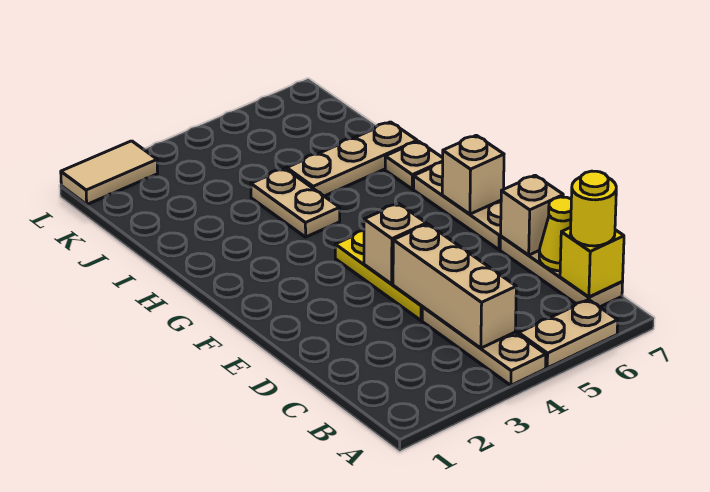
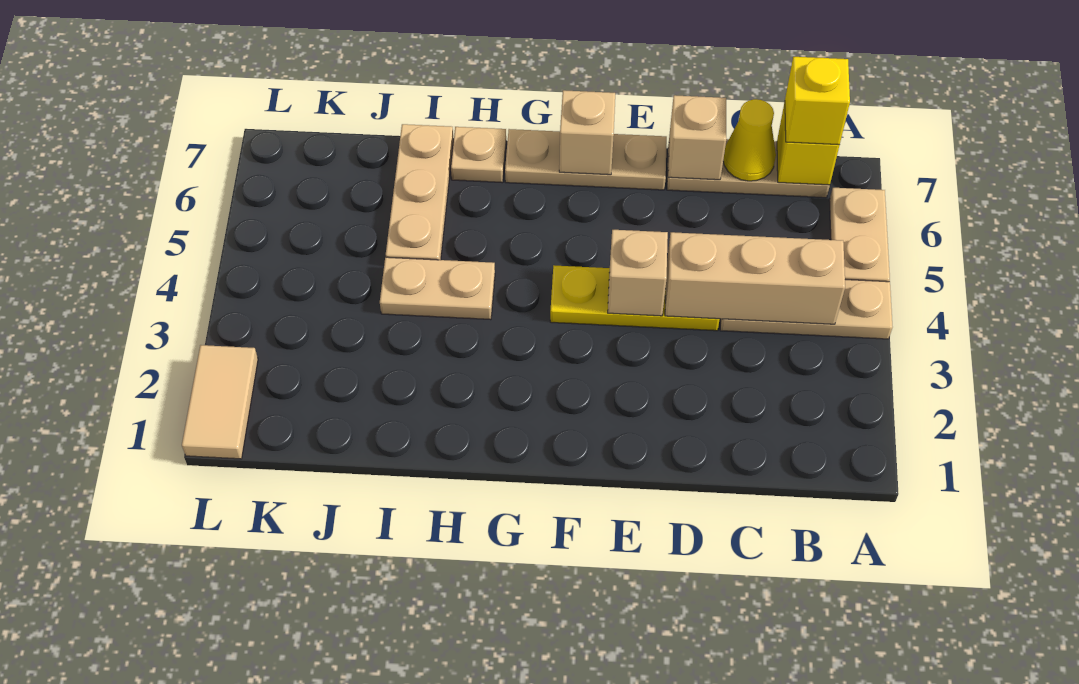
yellow 1x1 round brick [570,171,616,246] -> yellow 1x1 brick [785,57,850,145]

